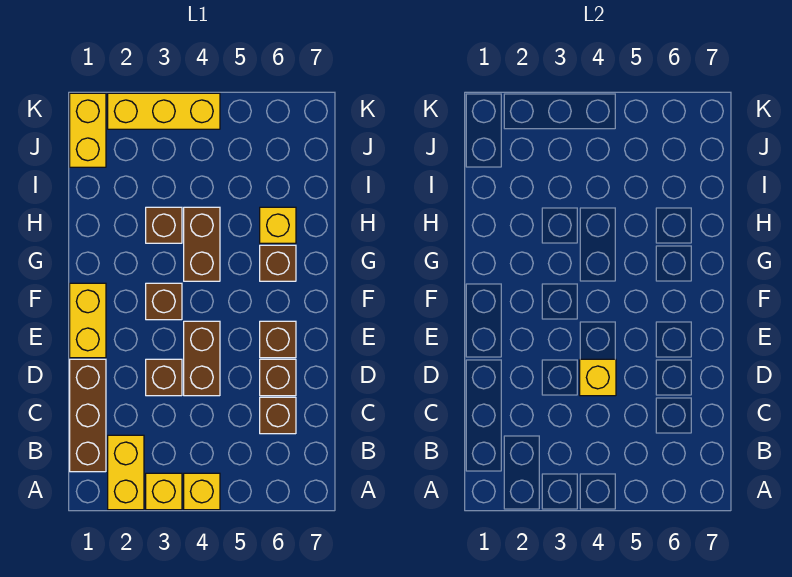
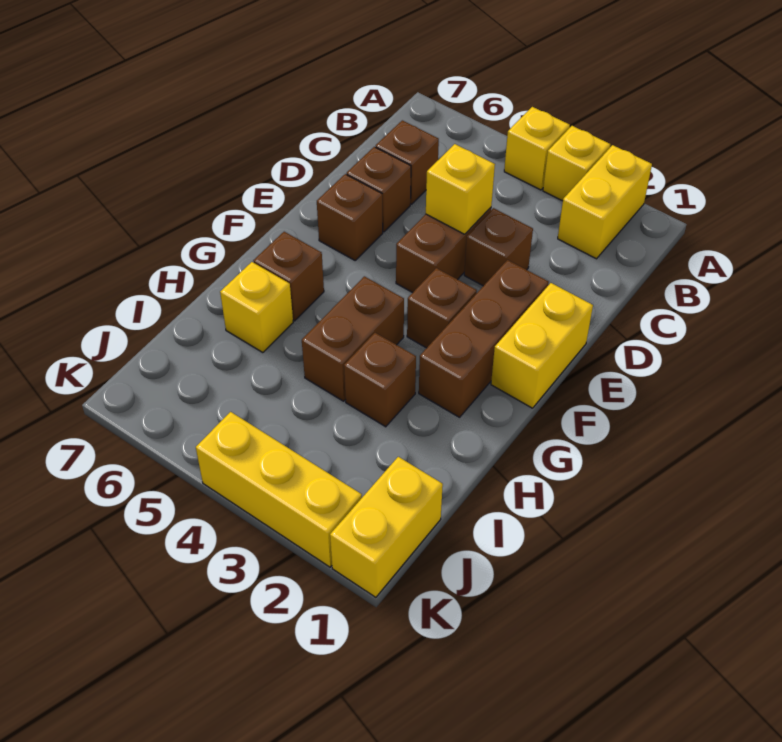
brown 1x3 brick [70,359,106,472] -> brown 1x3 brick moved to [419,260,549,417]

